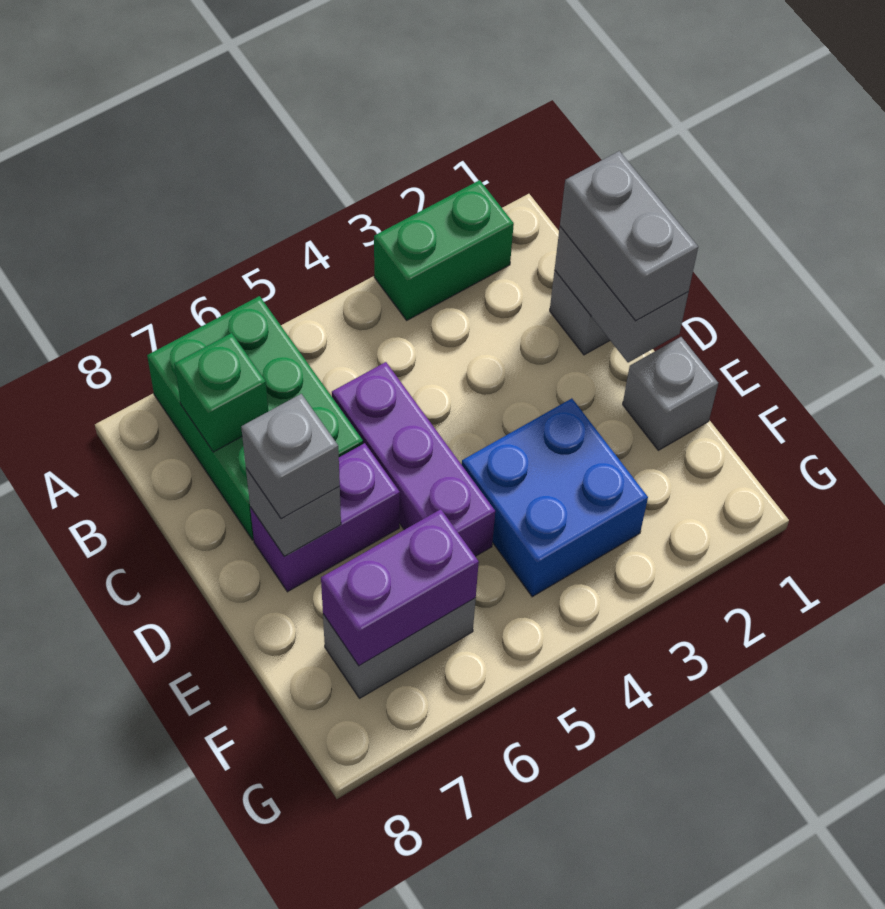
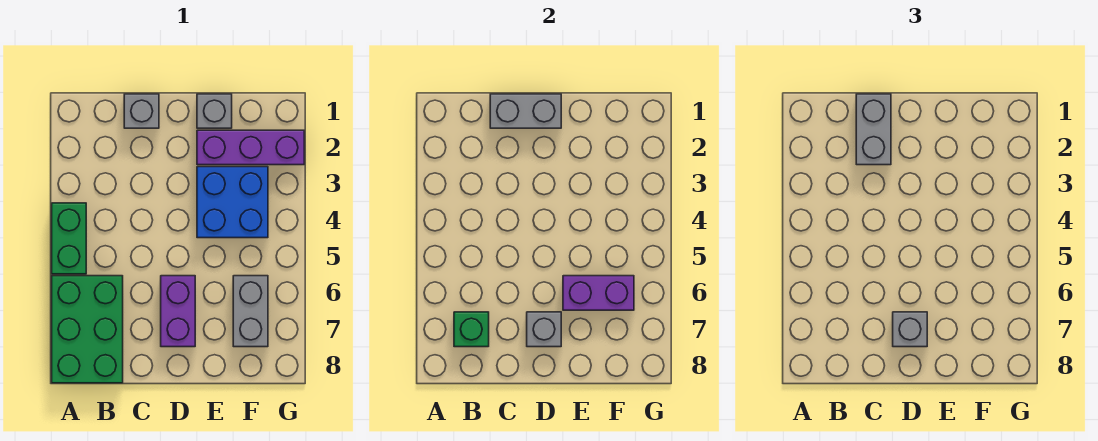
green 1x2 brick [374,180,514,320] -> green 1x2 brick moved to [52,203,86,274]
green 2x3 brick [147,296,363,540] -> green 2x3 brick turned to [52,276,123,383]
grey 1x2 brick [560,151,698,321] -> grey 1x2 brick turned to [856,94,891,165]
purple 1x3 brick [332,362,495,556] -> purple 1x3 brick moved to [197,130,304,165]
purple 1x2 brick [321,509,479,666] -> purple 1x2 brick turned to [563,276,634,310]

